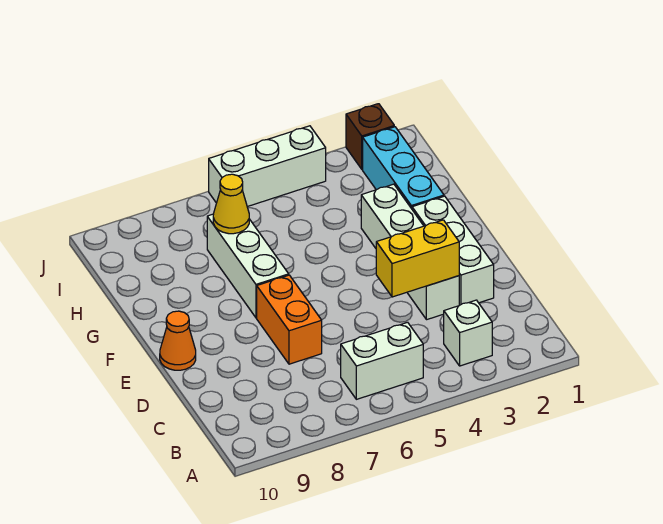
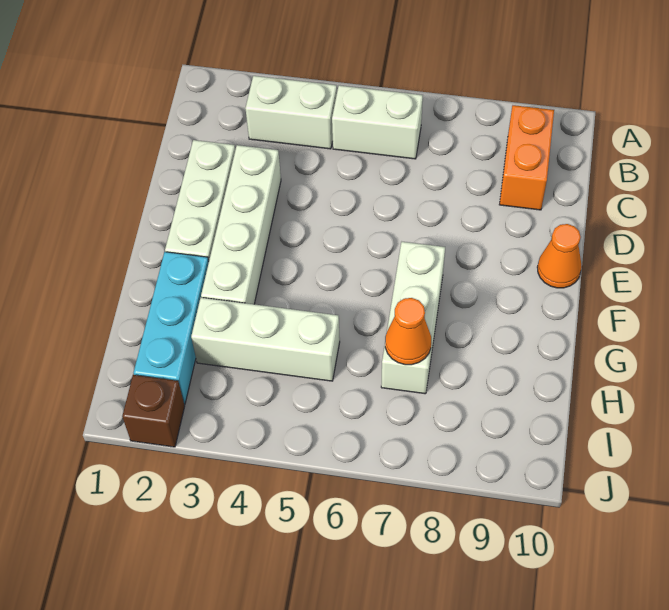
white 1x1 brick [444,300,492,366] -> white 1x2 brick [245,76,337,149]
yellow 1x2 brick [376,220,459,297] -> none
orange 1x2 brick [257,275,322,364] -> orange 1x2 brick moved to [499,105,554,210]
yellow 1x1 cone [213,174,249,234] -> orange 1x1 cone [385,298,431,365]
white 1x3 brick [209,126,326,207] -> white 1x3 brick moved to [191,298,340,381]

